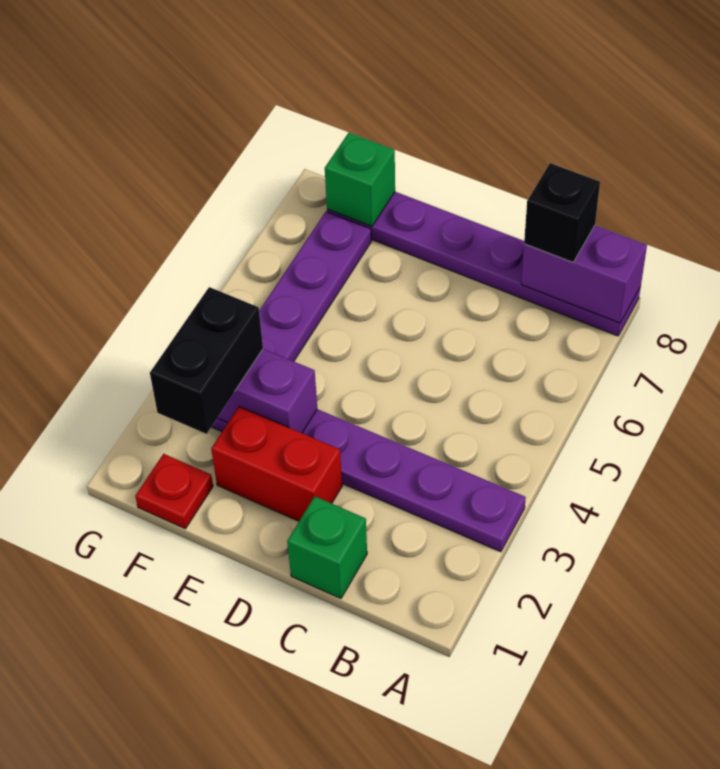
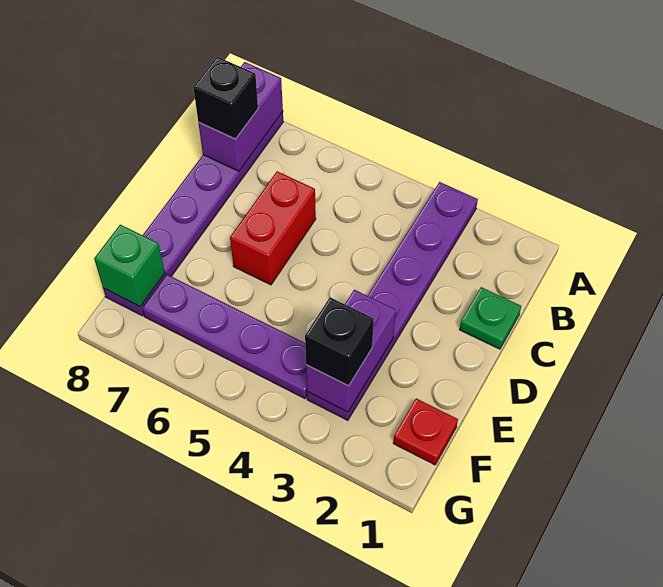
green 1x1 brick [287,497,367,598] -> green 1x1 plate [460,287,521,349]
red 1x2 brick [211,407,342,521] -> red 1x2 brick moved to [230,171,316,285]
black 1x2 brick [150,287,263,434] -> black 1x1 brick [305,297,374,386]

